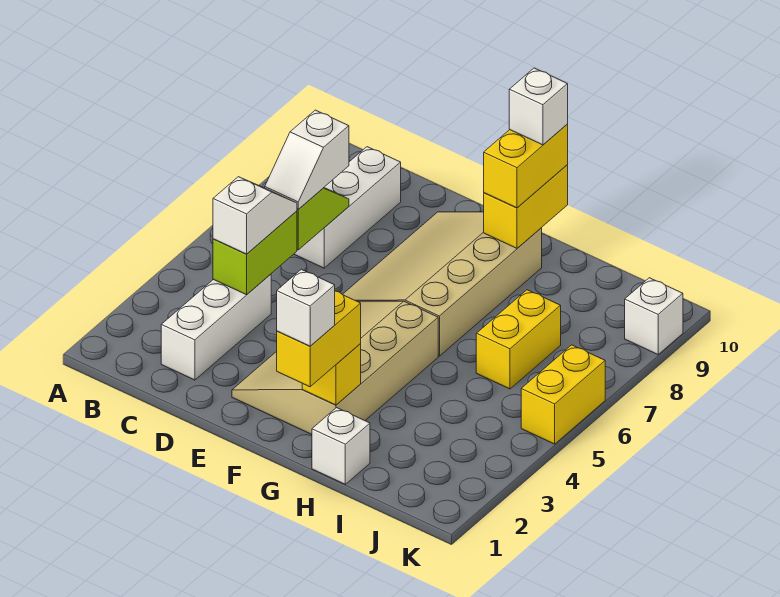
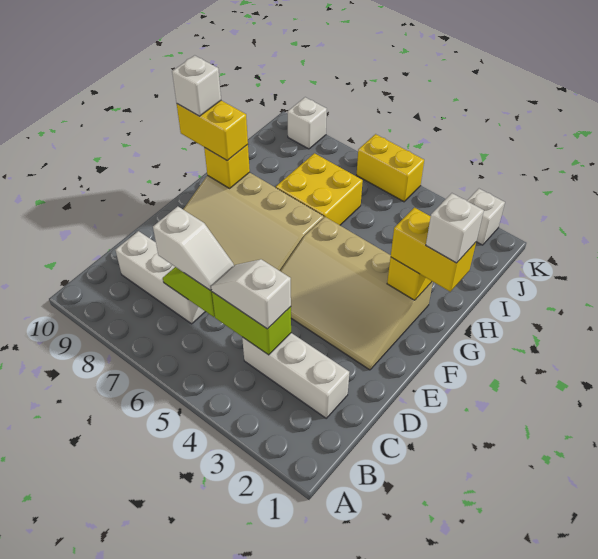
yellow 1x2 brick [484,165,568,248] -> yellow 1x1 brick [204,144,250,188]
white 1x1 brick [312,408,370,484] -> white 1x1 brick moved to [467,189,505,245]
yellow 1x2 brick [476,290,561,389] -> yellow 2x2 brick [276,153,363,225]

